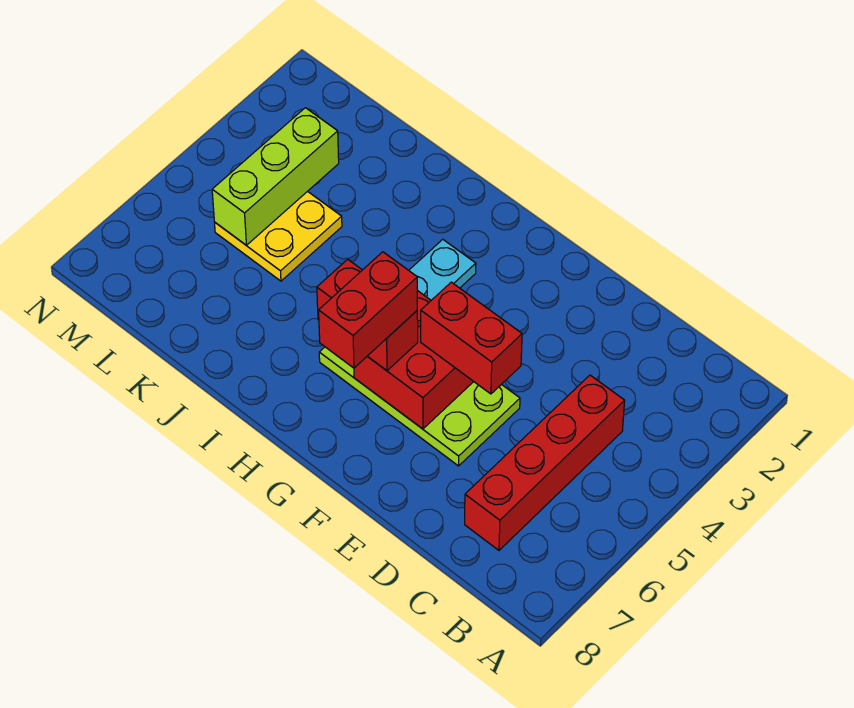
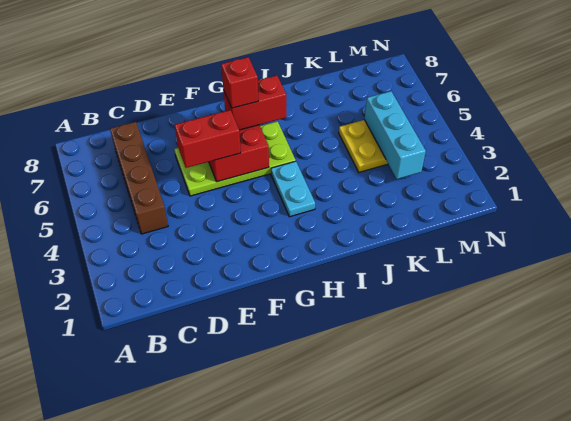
red 1x4 brick [465,375,625,550] -> brown 1x4 brick [110,122,168,234]
red 1x2 brick [319,252,417,368] -> red 1x1 brick [221,57,258,108]
lime 1x3 brick [212,108,339,245] -> cyan 1x3 brick [364,91,426,179]

